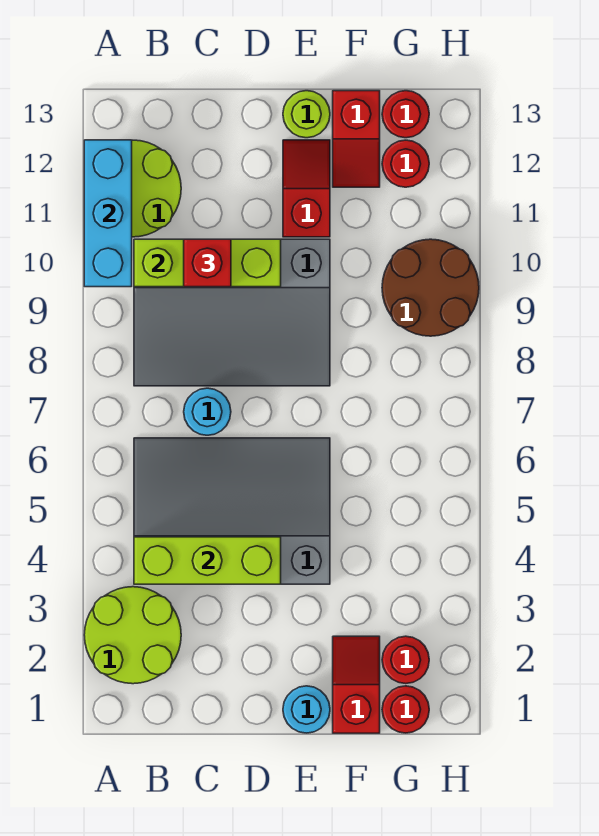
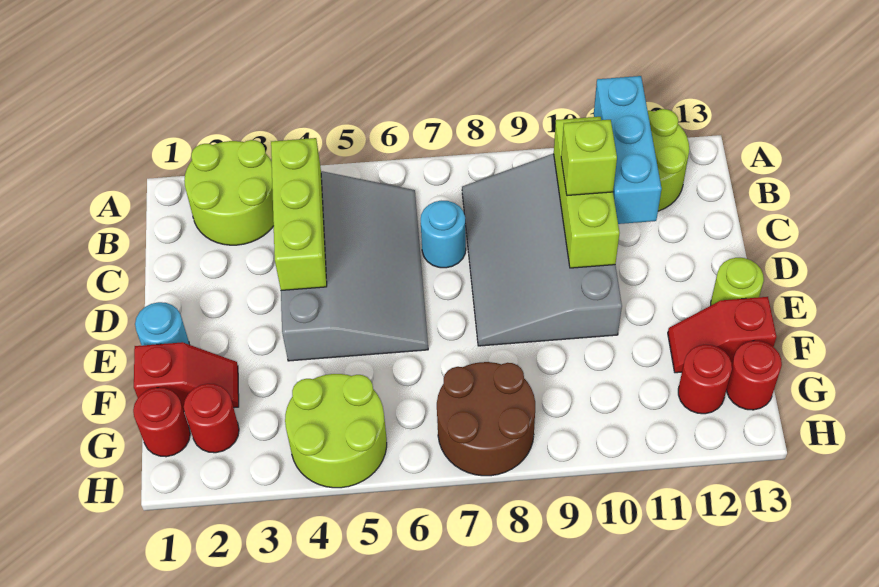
cyan 1x3 brick [84,140,132,287] -> cyan 1x3 brick turned to [594,76,662,224]
red 1x1 brick [184,239,231,287] -> lime 1x1 brick [561,120,617,196]
red 1x2 slope [283,140,330,237] -> none
none -> lime 2x2 round brick [285,374,387,488]
brown 2x2 round brick [382,239,479,336] -> brown 2x2 round brick moved to [437,362,535,476]

